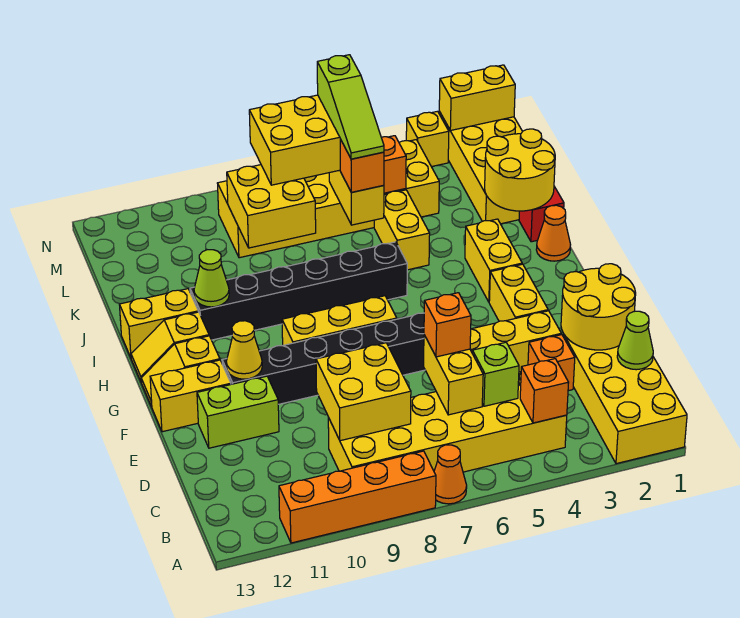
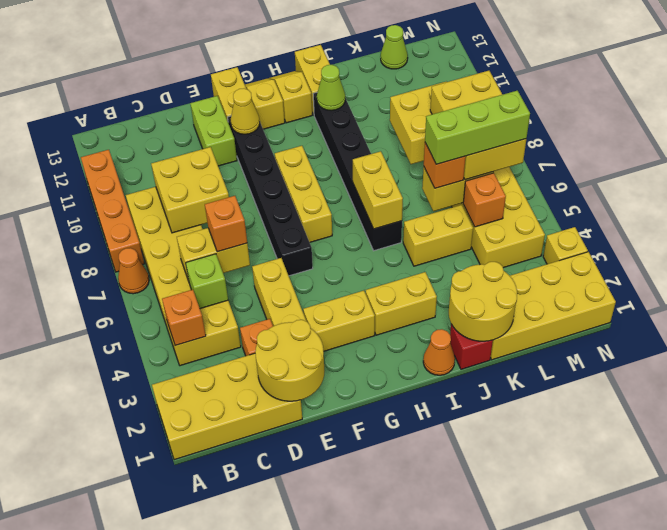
lime 1x1 cone [617,311,653,370] -> lime 1x1 cone moved to [381,25,408,69]
lime 1x3 slope [317,55,384,159] -> lime 1x3 brick [425,91,530,164]
yellow 1x2 brick [439,65,515,131] -> yellow 1x2 brick moved to [352,151,403,229]

